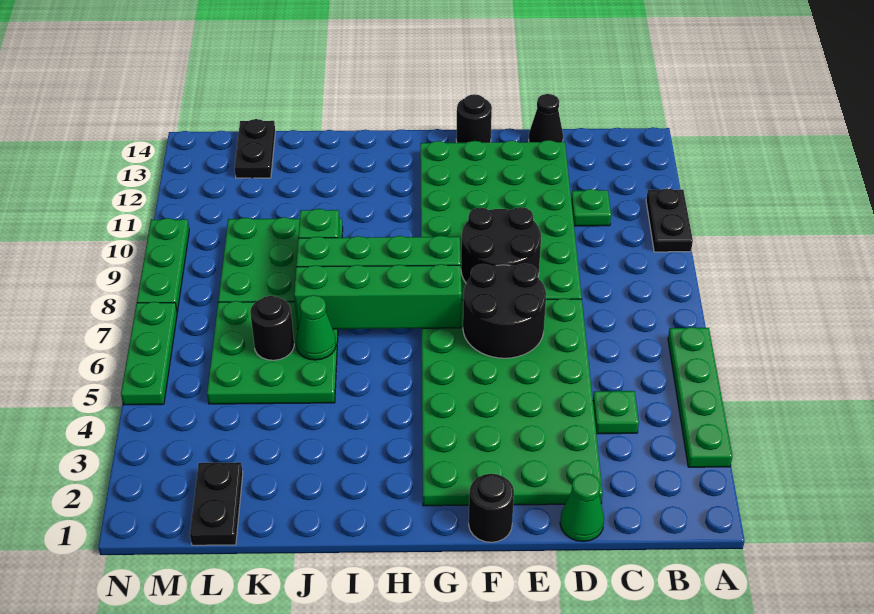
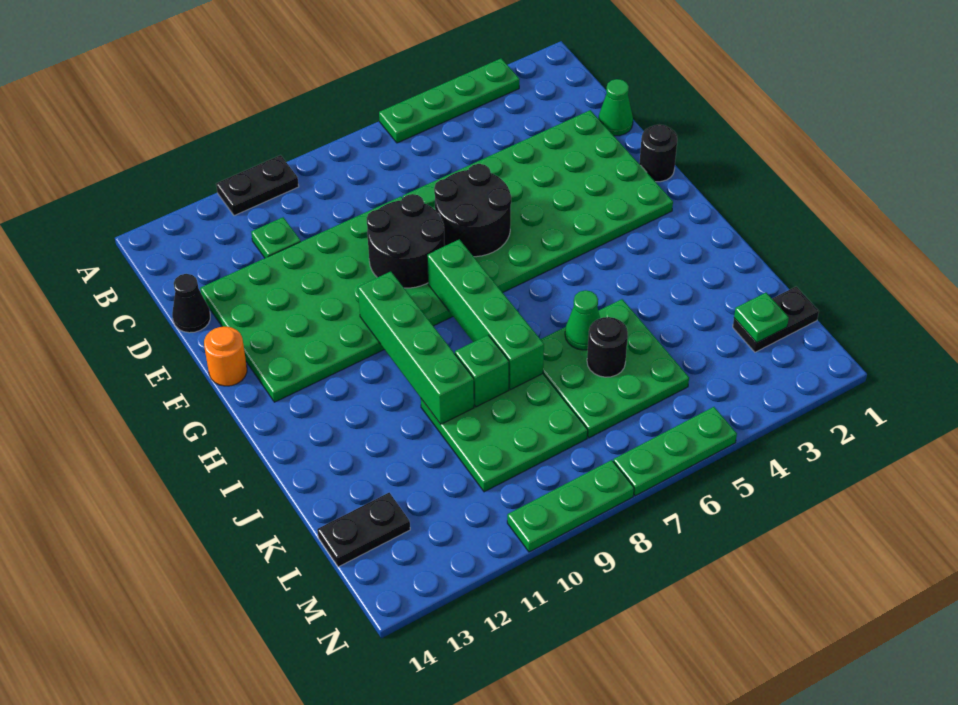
green 1x1 plate [593,391,639,434] -> green 1x1 plate moved to [734,293,789,343]
black 1x1 round brick [456,94,492,143] -> orange 1x1 round brick [204,327,247,386]
green 1x4 brick [294,264,462,329] -> green 1x4 brick moved to [358,272,474,424]

